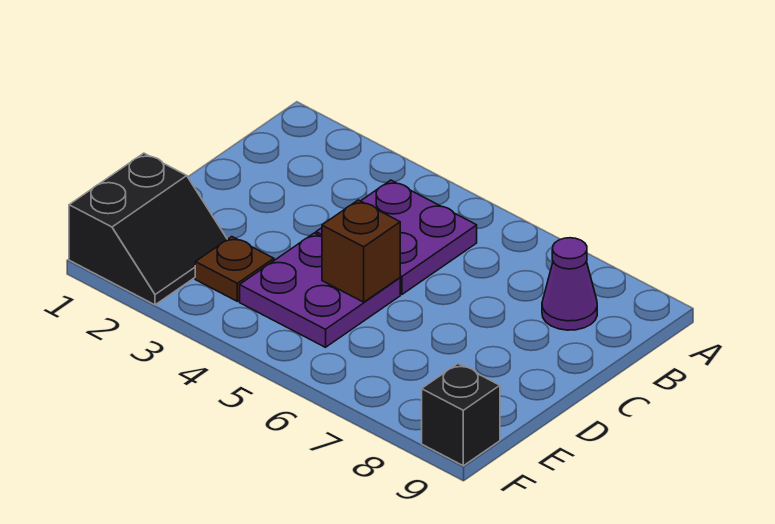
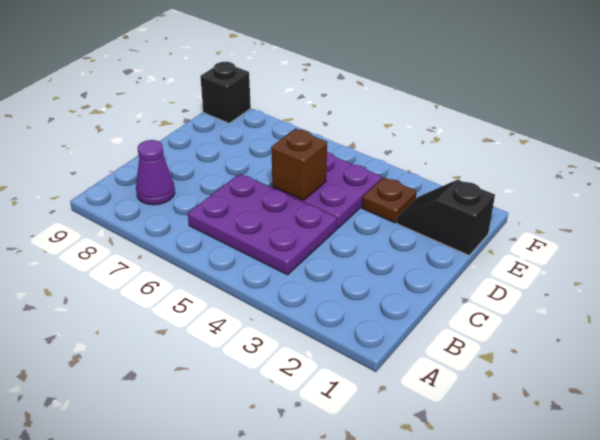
purple 2x2 plate [316,180,477,294] -> purple 2x3 plate [188,174,337,275]
black 2x2 slope [69,153,227,305] -> black 1x2 slope [397,180,495,255]

